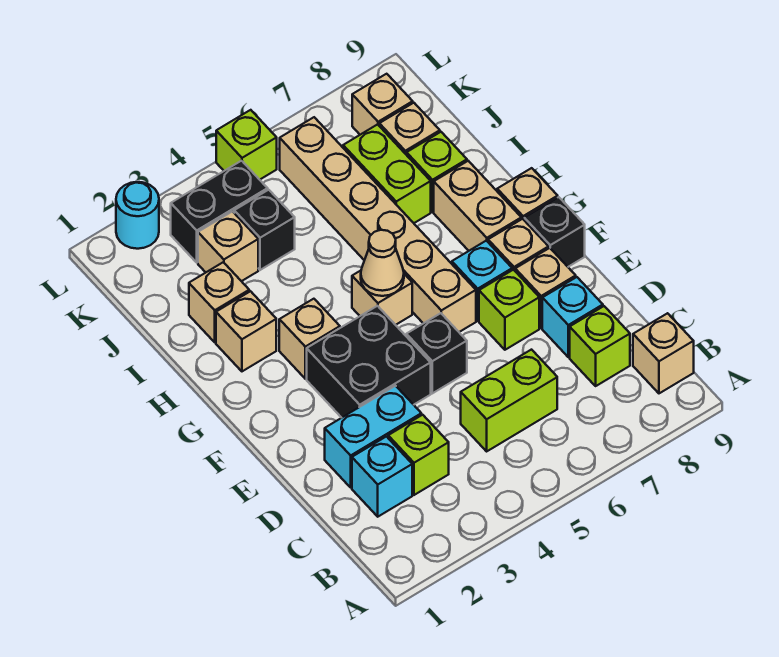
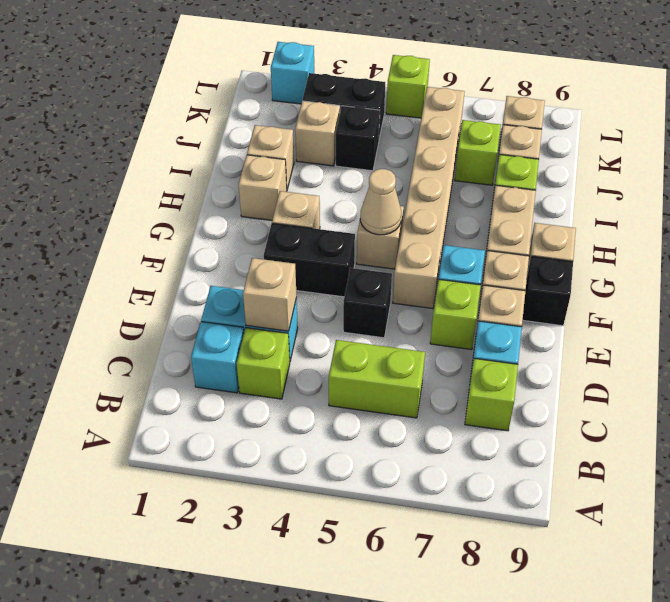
tan 1x1 brick [633,313,694,393] -> tan 1x1 brick moved to [243,258,297,331]
black 2x2 brick [307,306,431,418] -> black 1x2 brick [264,223,355,297]
lime 1x2 brick [343,124,431,223] -> lime 1x1 brick [455,120,501,185]
cyan 1x1 round brick [116,182,159,249] -> cyan 1x1 brick [271,42,314,104]

